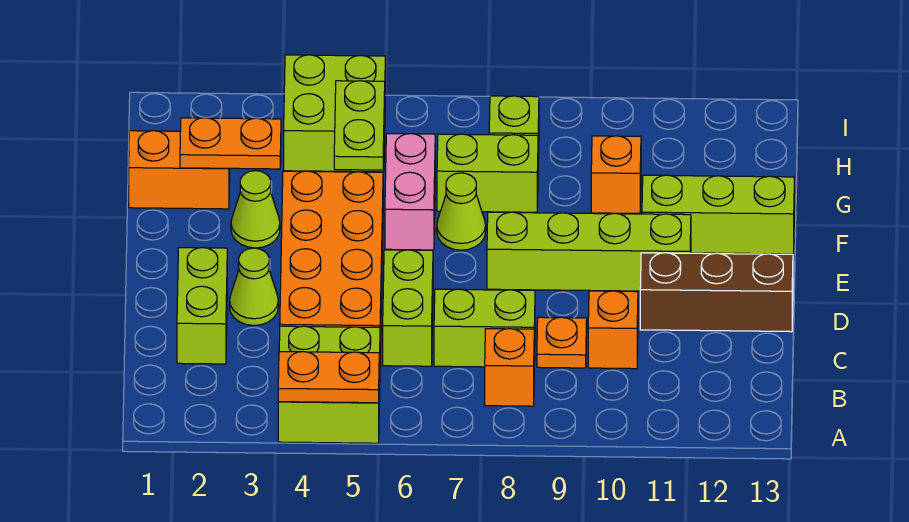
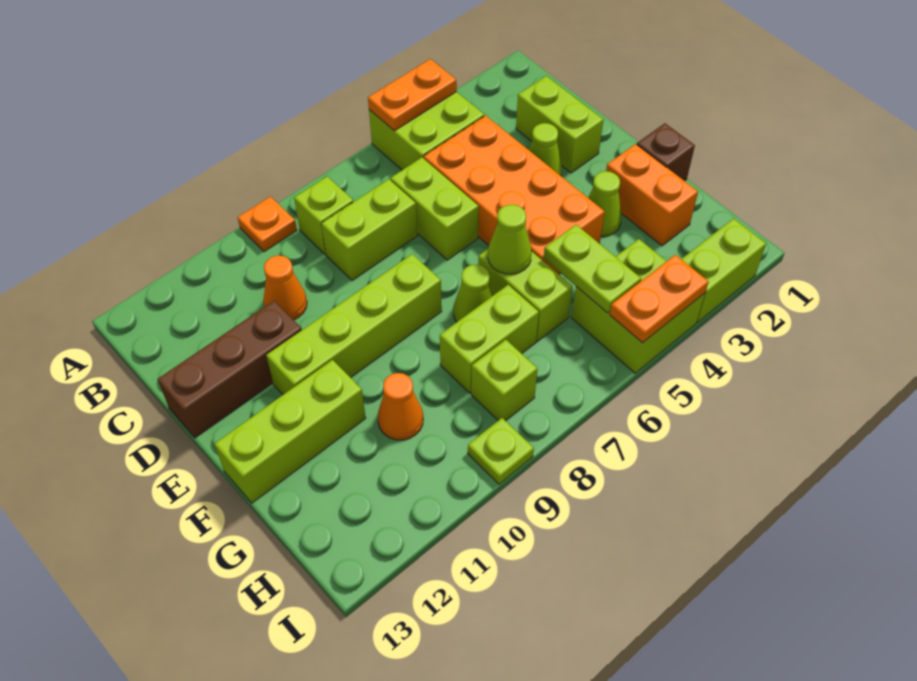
orange 1x1 brick [485,329,534,406] -> lime 1x1 brick [294,177,353,254]
orange 1x1 plate [537,317,587,368] -> orange 1x1 plate moved to [238,197,297,252]
orange 1x1 brick [588,291,638,369] -> orange 1x1 cone [263,255,307,320]
none -> brown 1x1 brick [637,123,695,181]
pink 1x2 brick [385,134,435,250] -> lime 1x2 brick [478,249,573,341]
none -> lime 1x1 cone [488,204,532,274]
orange 1x2 brick [129,131,230,209] -> orange 1x2 brick turned to [606,144,698,246]
orange 1x2 plate [180,118,281,169] -> orange 1x2 plate moved to [610,255,709,343]
orange 1x1 brick [591,136,641,213] -> orange 1x1 cone [378,373,423,440]
none -> lime 1x2 brick [681,219,766,322]
none -> lime 1x1 plate [468,418,534,484]

